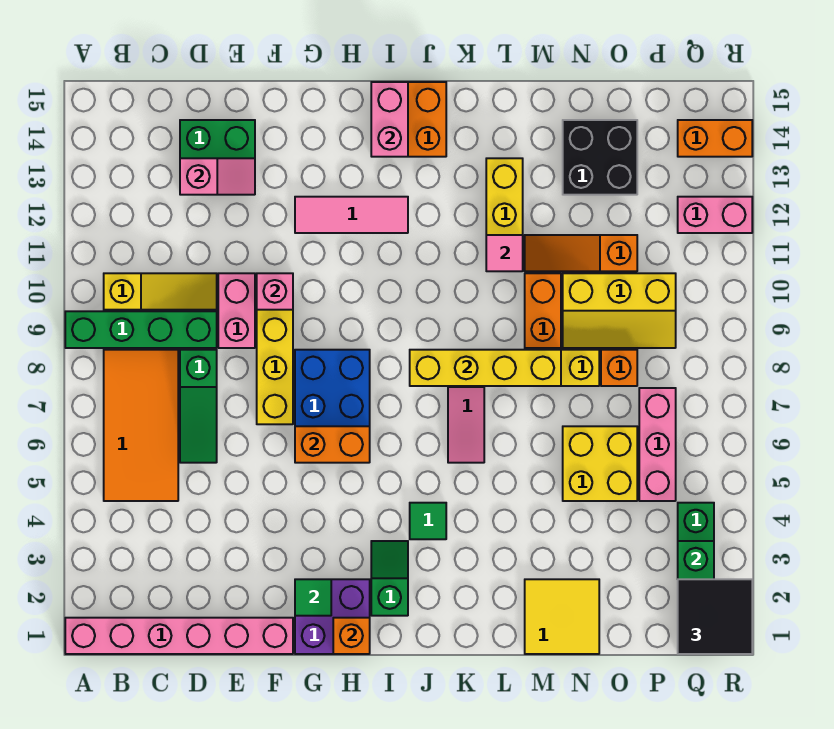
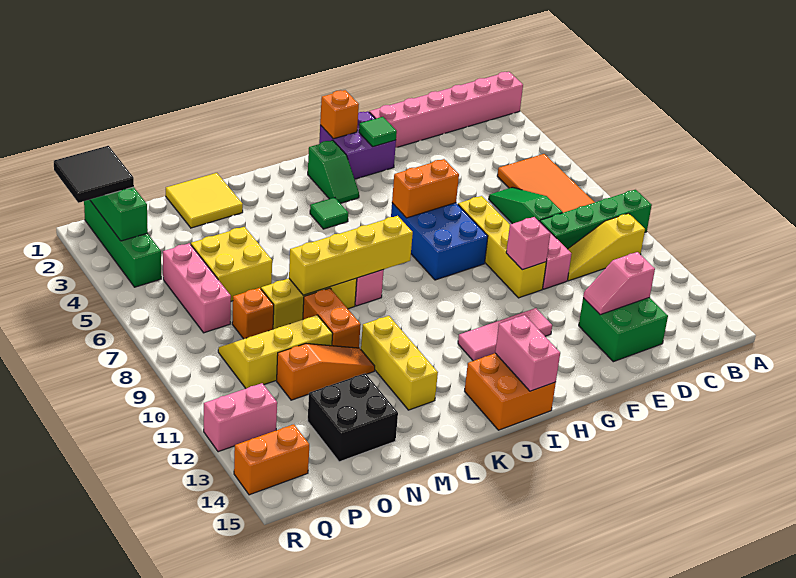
pink 1x1 tile [486,235,523,271] -> none

